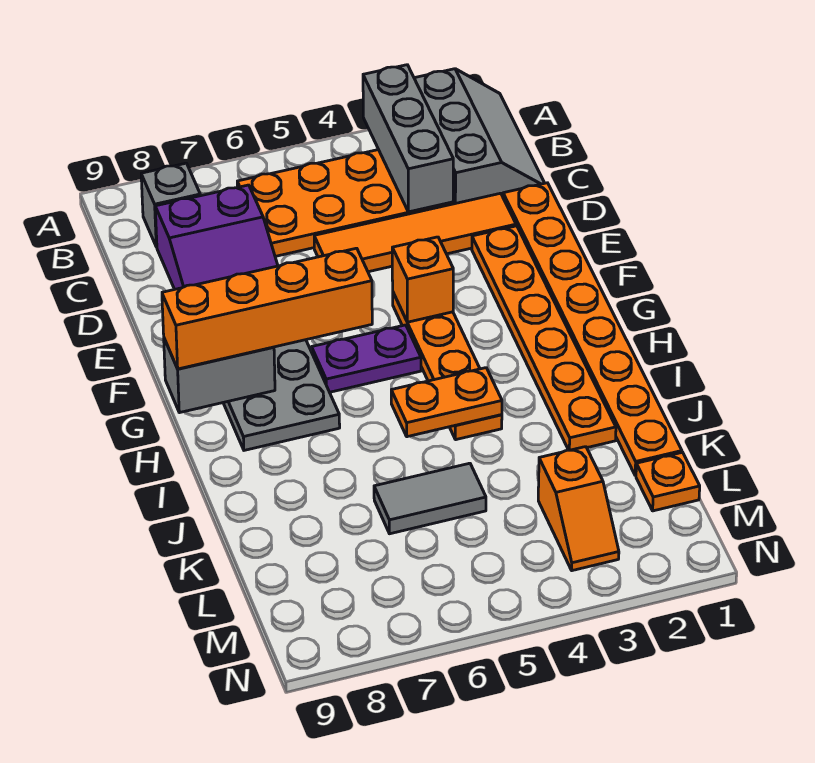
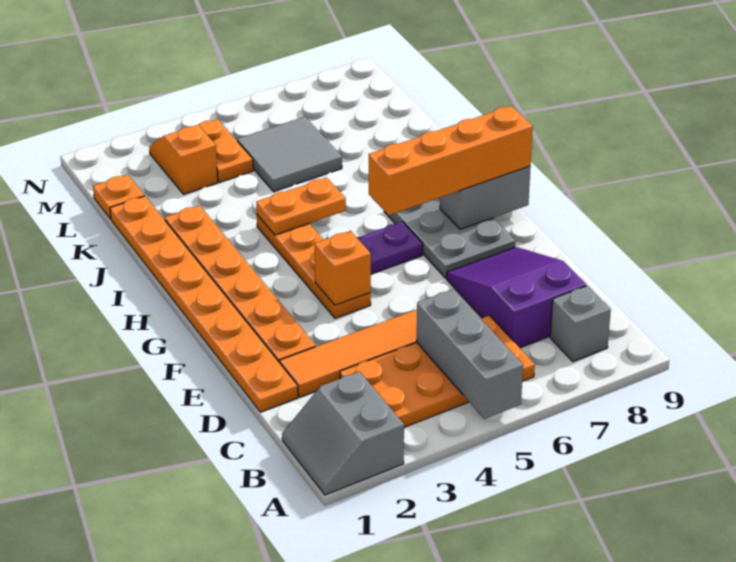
grey 2x3 slope [414,69,544,204] -> grey 2x2 slope [282,371,404,495]
grey 1x3 brick [363,65,453,212] -> grey 1x3 brick moved to [417,289,523,419]
grey 1x2 tile [374,463,486,534] -> grey 2x2 tile [237,117,342,192]
none -> orange 1x2 plate [199,119,253,182]

